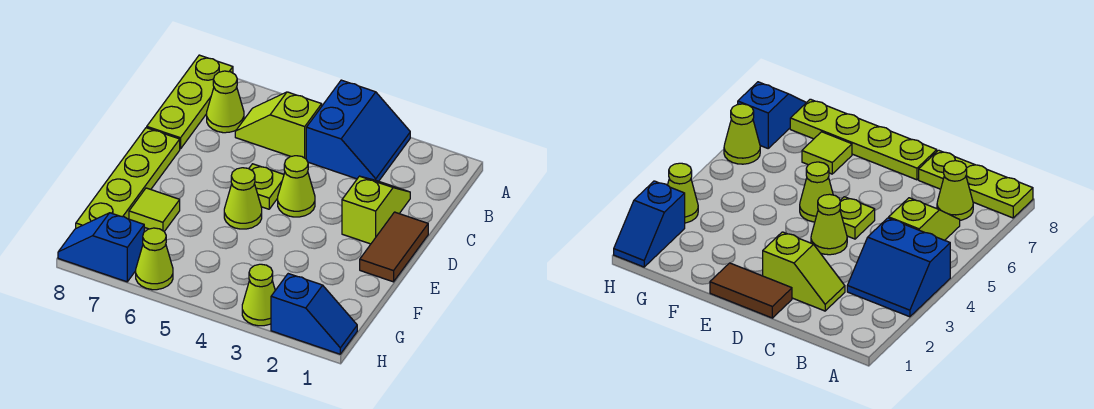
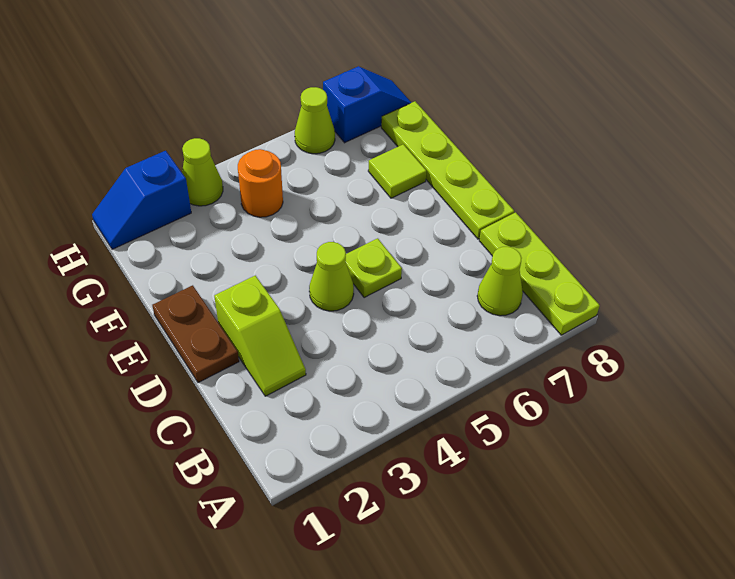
blue 2x2 slope [306,80,410,181] -> none
lime 1x2 slope [235,92,322,159] -> none
brown 1x2 tile [360,212,428,282] -> brown 1x2 plate [152,285,239,383]
lime 1x1 cone [224,168,262,229] -> none
none -> orange 1x1 round brick [238,149,283,217]

